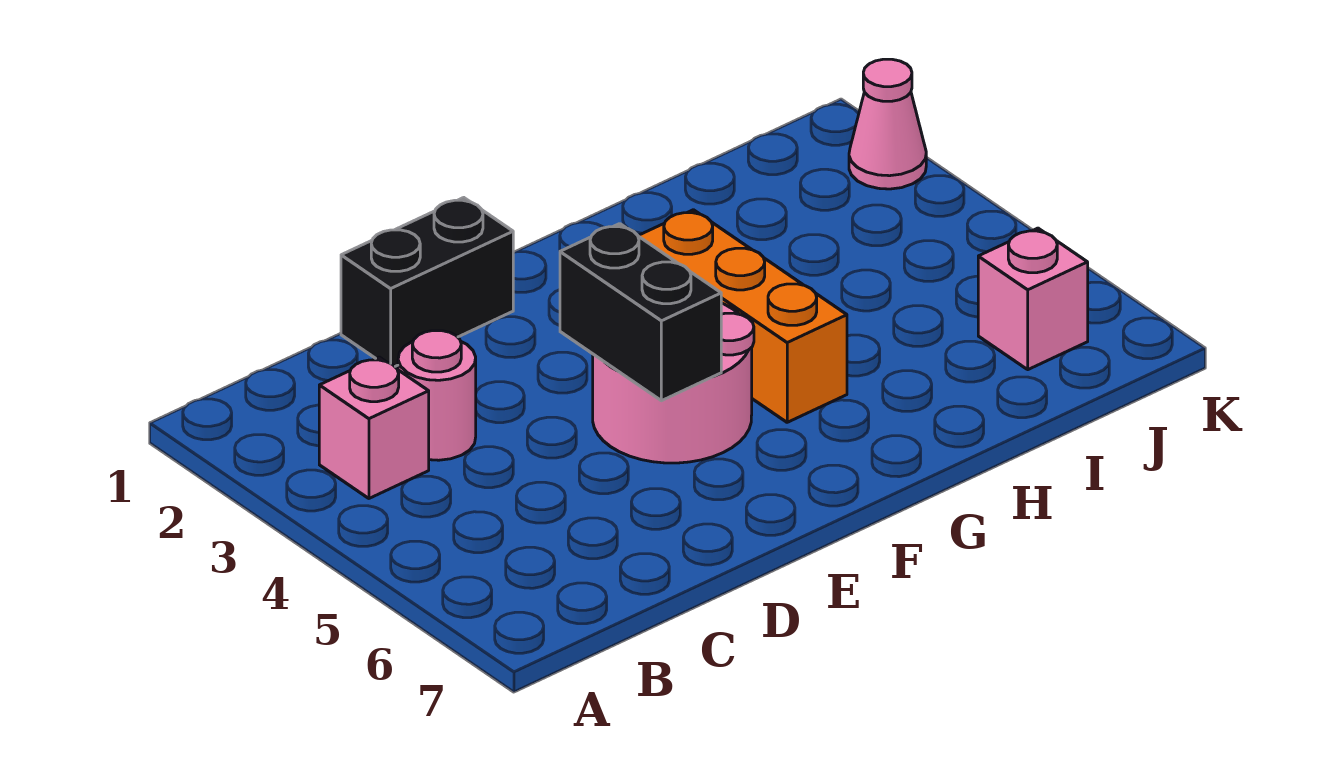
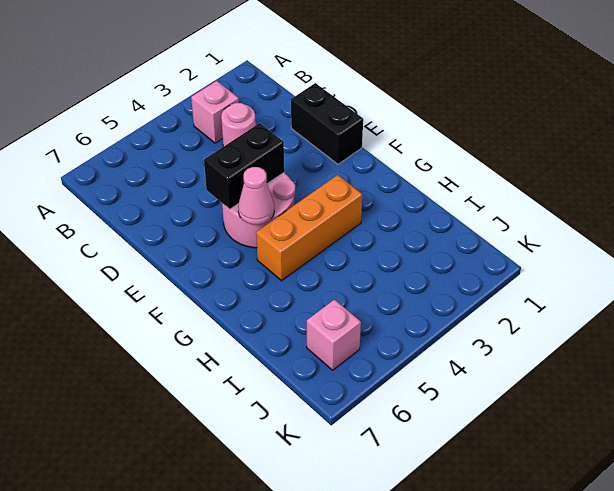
pink 1x1 cone [849,59,926,189] -> pink 1x1 cone moved to [238,167,274,225]

